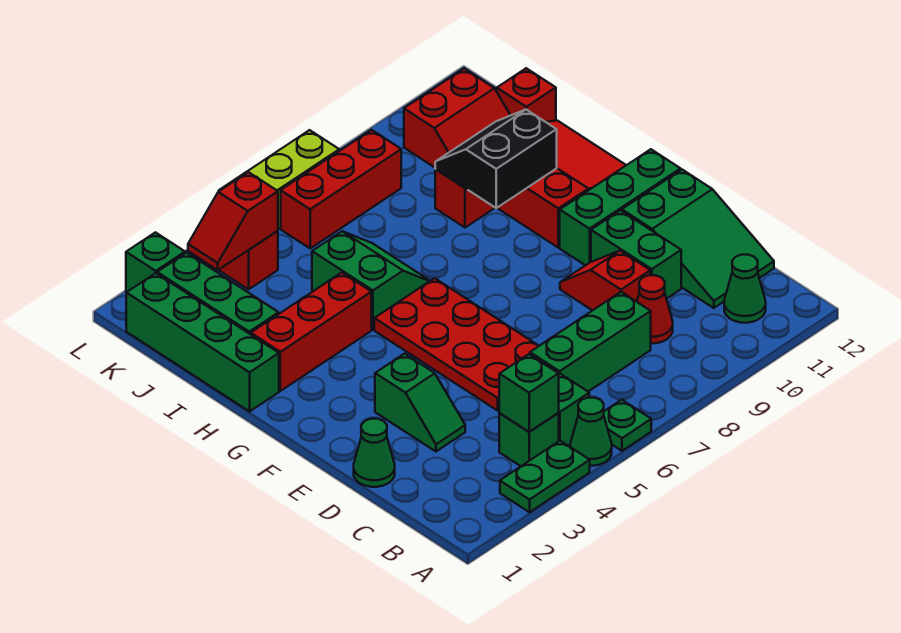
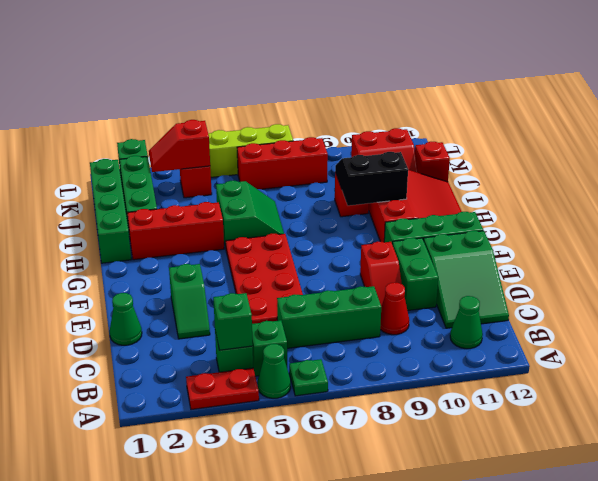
green 1x2 plate [500,441,590,512] -> red 1x2 plate [186,368,259,410]
red 1x2 slope [560,251,650,310] -> red 1x2 slope turned to [360,242,402,307]

